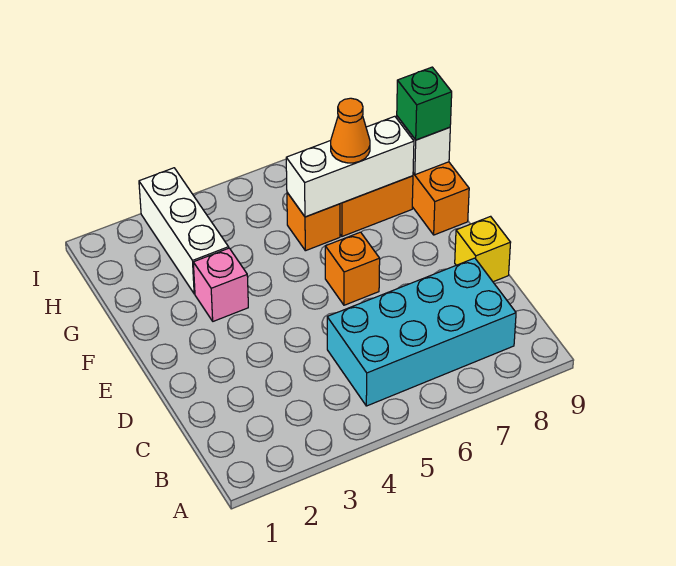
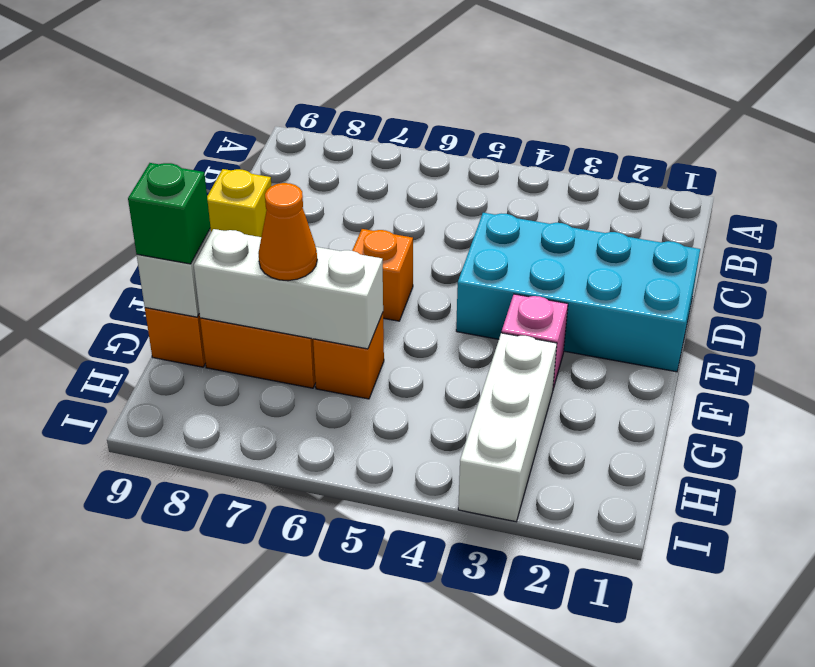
cyan 2x4 brick [327,258,516,406] -> cyan 2x4 brick moved to [456,213,700,372]

